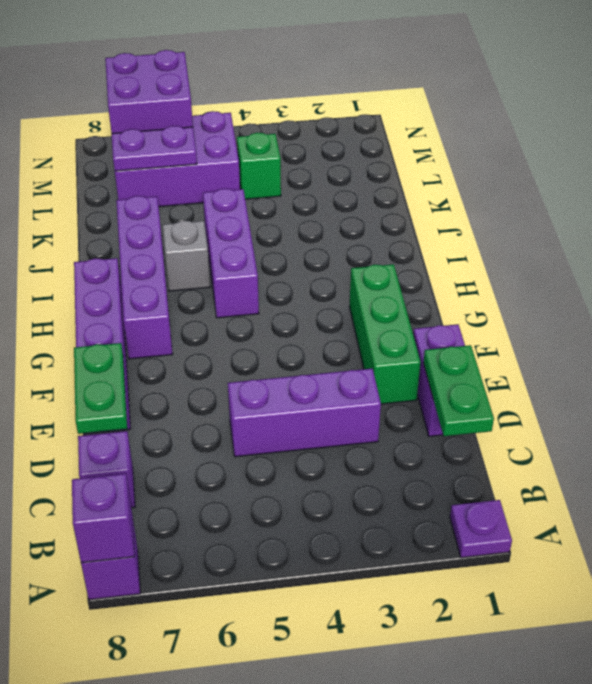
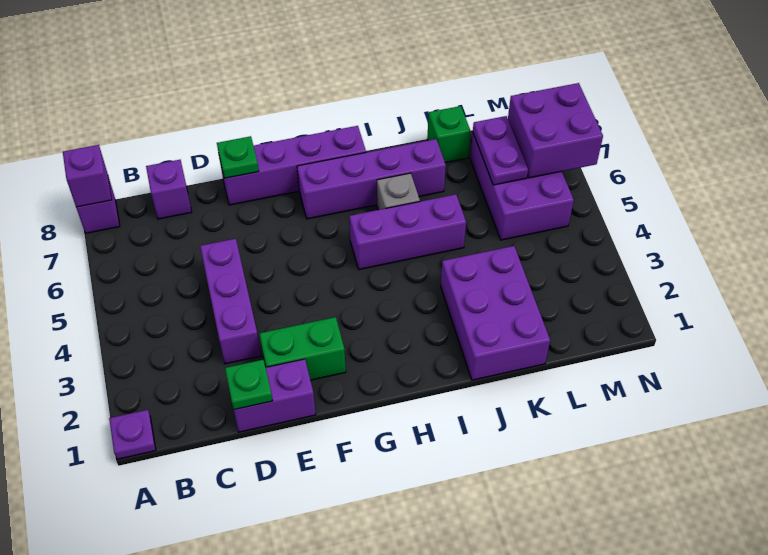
green 1x2 plate [423,345,494,436] -> green 1x1 plate [225,360,273,410]
green 1x2 plate [74,343,127,434] -> green 1x1 plate [217,136,259,178]
green 1x3 brick [349,264,421,404] -> green 1x2 brick [259,317,346,380]
none -> purple 2x3 brick [441,246,550,380]
green 1x1 brick [237,133,281,199] -> green 1x1 brick moved to [427,106,471,163]

